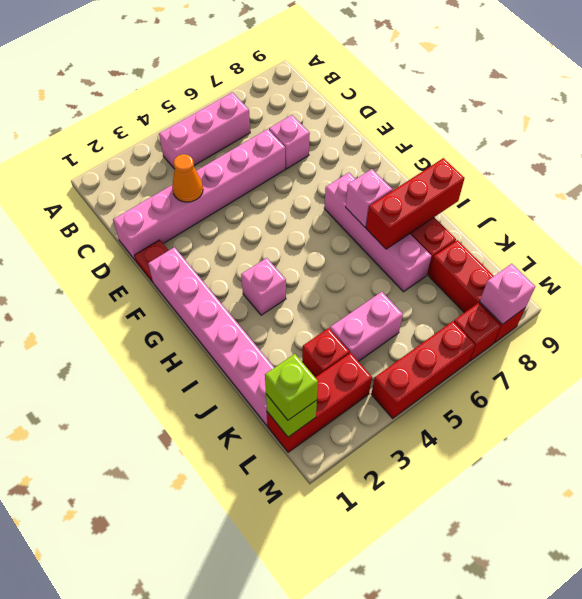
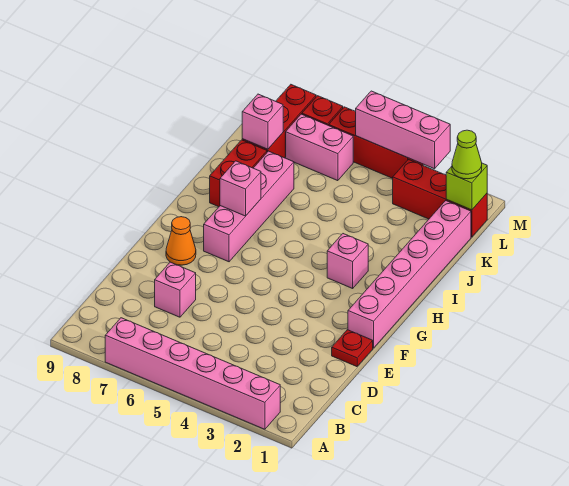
pink 1x3 brick [159,92,250,169] -> pink 1x3 brick moved to [356,91,450,169]
pink 1x6 brick [113,129,285,261] -> pink 1x6 brick moved to [105,318,280,429]
orange 1x1 cone [172,154,203,202] -> orange 1x1 cone moved to [166,217,196,265]
red 1x3 brick [366,158,465,249] -> none
red 1x1 brick [302,328,349,377] -> none
pink 1x2 brick [330,292,403,361] -> pink 1x2 brick moved to [286,114,353,181]
lime 1x1 brick [265,354,318,420] -> lime 1x1 cone [452,130,482,179]
pink 1x1 brick [480,264,535,324] -> pink 1x1 brick moved to [242,94,283,149]

